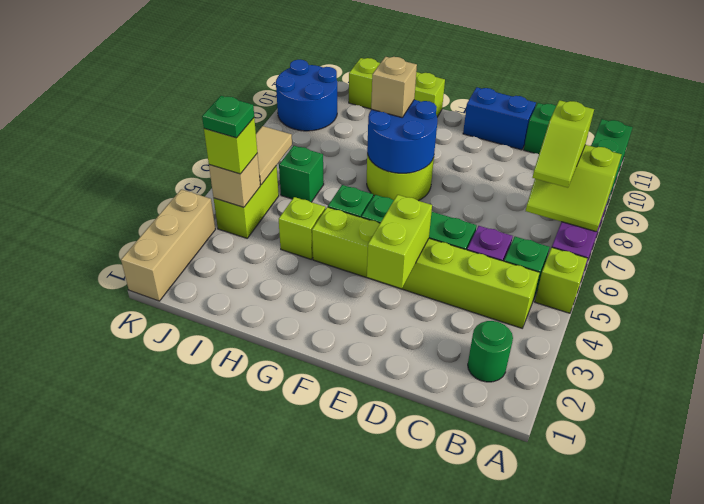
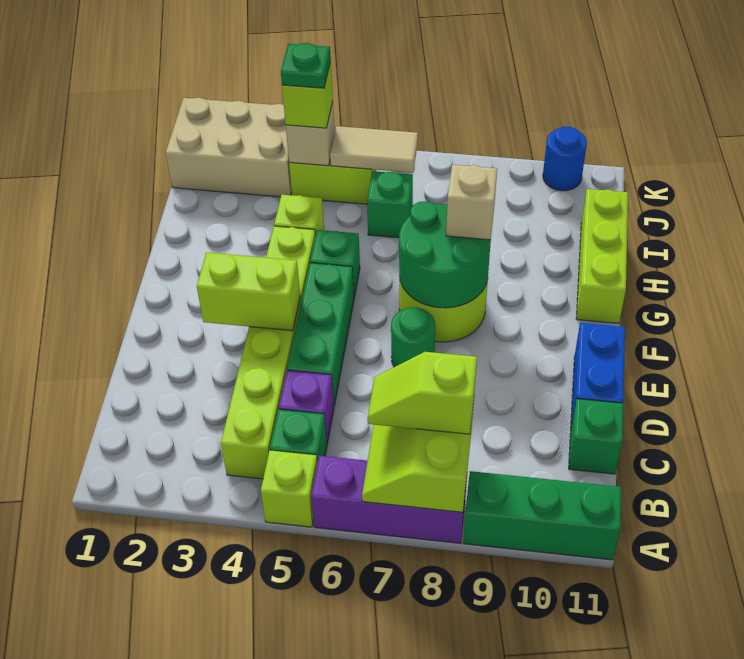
green 1x1 round brick [468,321,513,382] -> green 1x1 round brick moved to [391,308,435,367]
blue 2x2 round brick [367,100,437,173] -> green 2x2 round brick [399,201,491,308]
blue 2x2 round brick [276,60,338,131] -> blue 1x1 round brick [543,126,587,191]
tan 1x3 brick [121,189,215,301] -> tan 2x3 brick [166,98,292,197]

